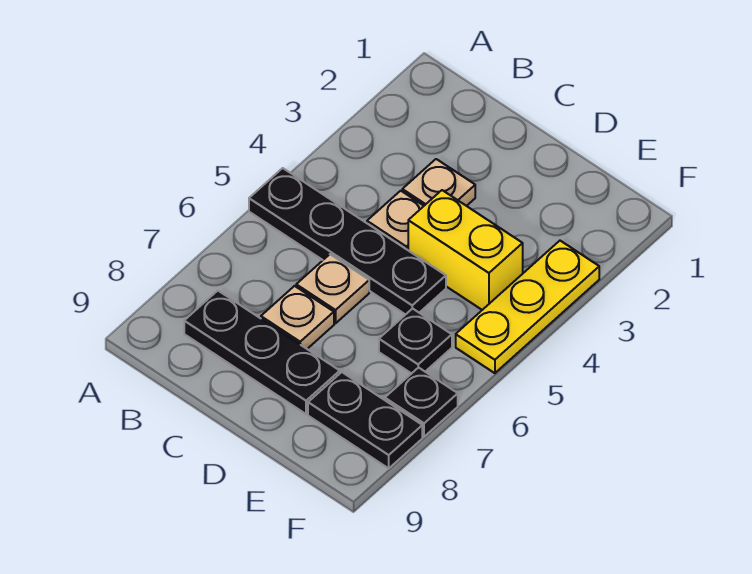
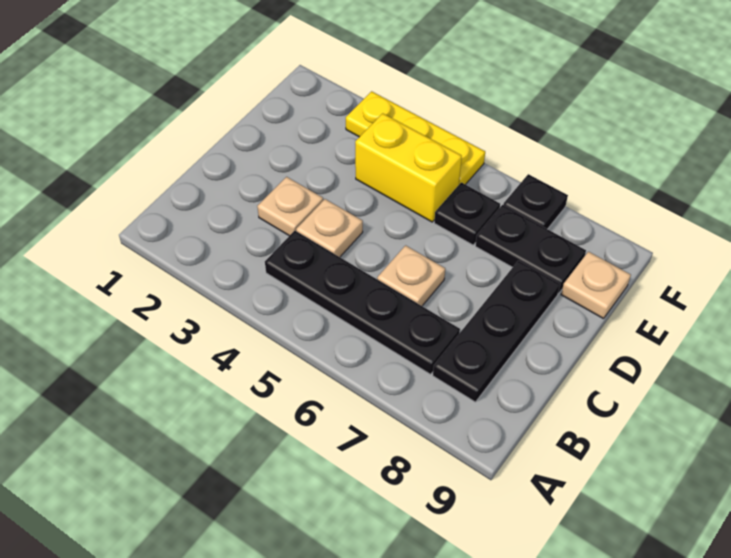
black 1x4 plate [249,168,446,315] -> black 1x4 plate turned to [265,231,460,374]
tan 1x1 plate [261,286,334,349] -> tan 1x1 plate moved to [561,252,631,319]
yellow 1x2 brick [408,190,523,310] -> yellow 1x2 brick turned to [355,113,462,222]
black 1x2 plate [308,372,422,468] -> black 1x2 plate turned to [475,205,586,293]

